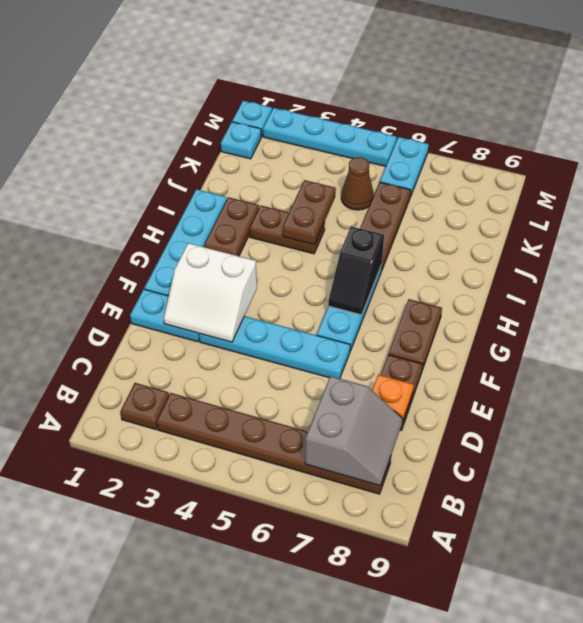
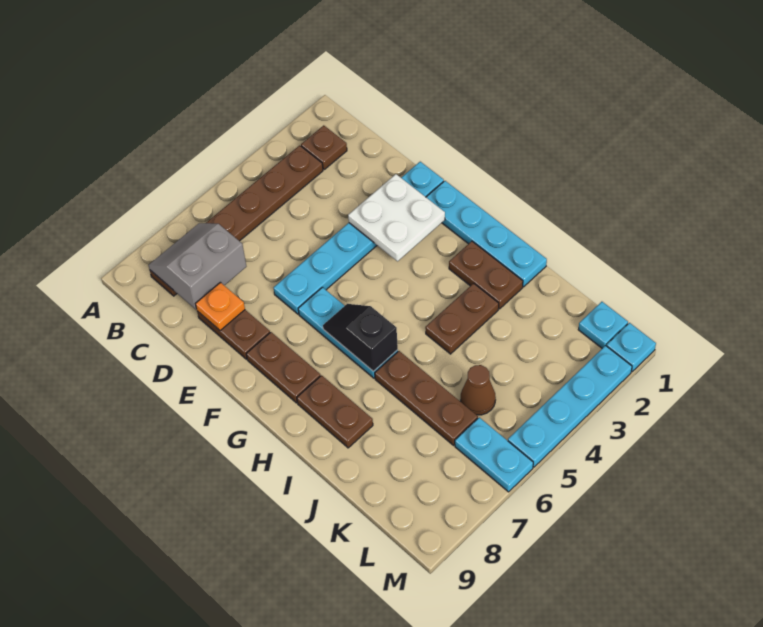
grey 2x2 slope [305,376,403,486] -> grey 2x2 slope turned to [148,223,246,309]
white 2x2 slope [164,243,257,342] -> white 2x2 plate [348,174,445,261]
brown 1x2 plate [283,180,336,245] -> brown 1x2 plate moved to [297,375,373,448]

